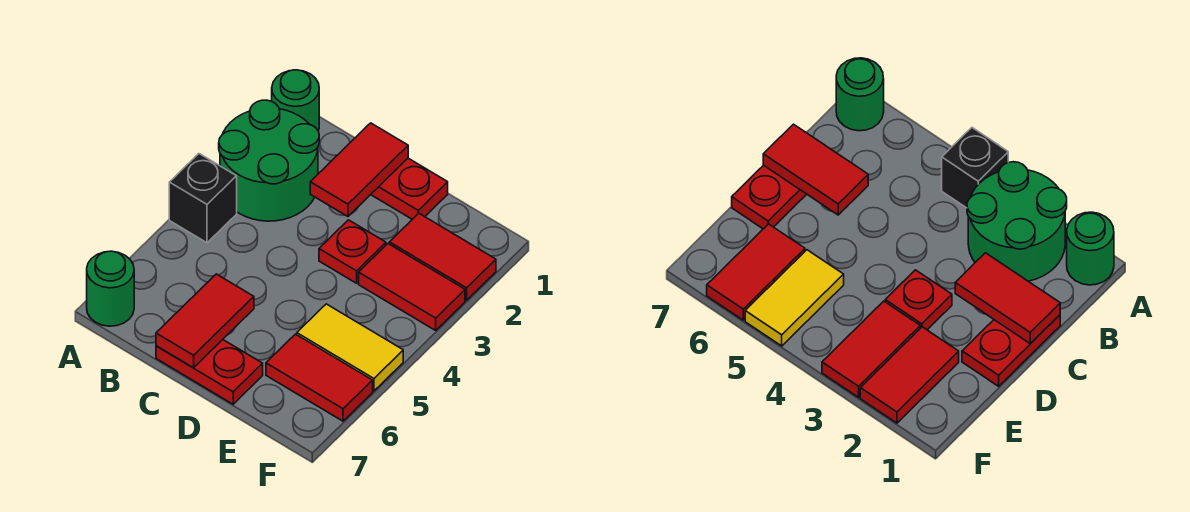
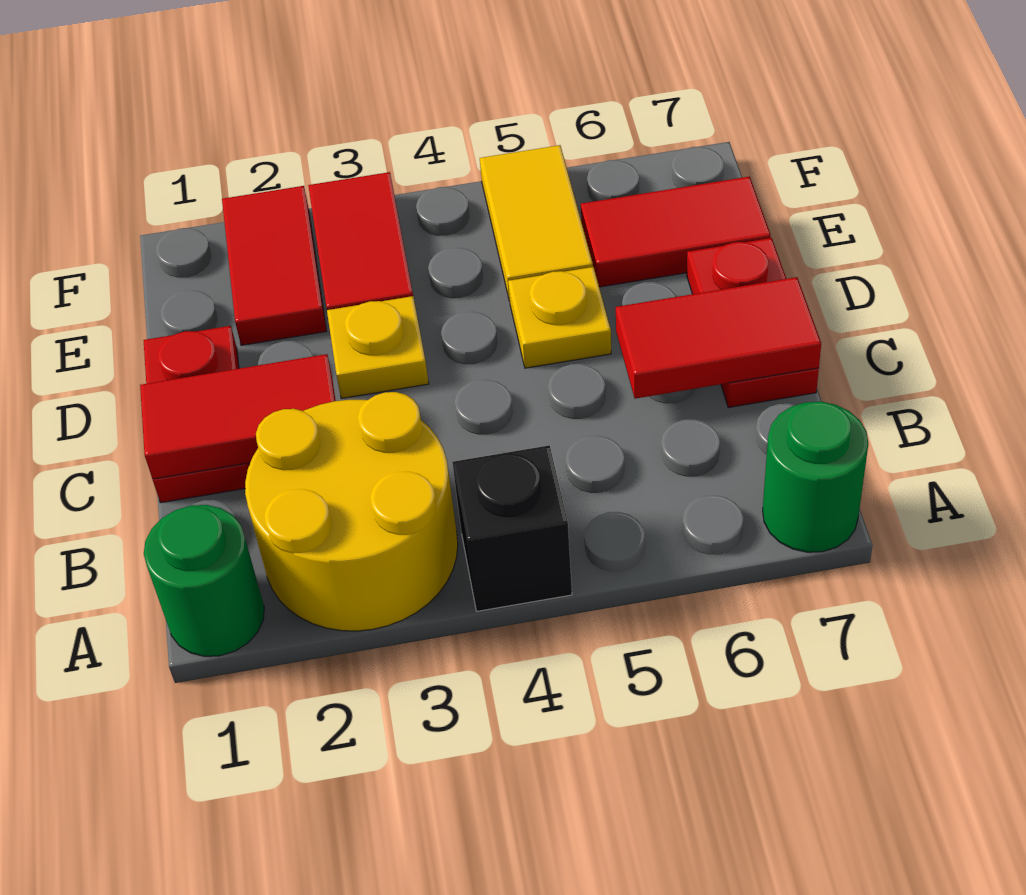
green 2x2 round brick [219,100,319,221] -> yellow 2x2 round brick [245,392,458,631]
red 1x1 plate [319,220,386,283] -> yellow 1x1 plate [327,296,429,399]
none -> yellow 1x1 plate [508,267,611,368]
red 1x2 tile [266,334,373,421] -> red 1x2 tile turned to [581,177,771,287]

